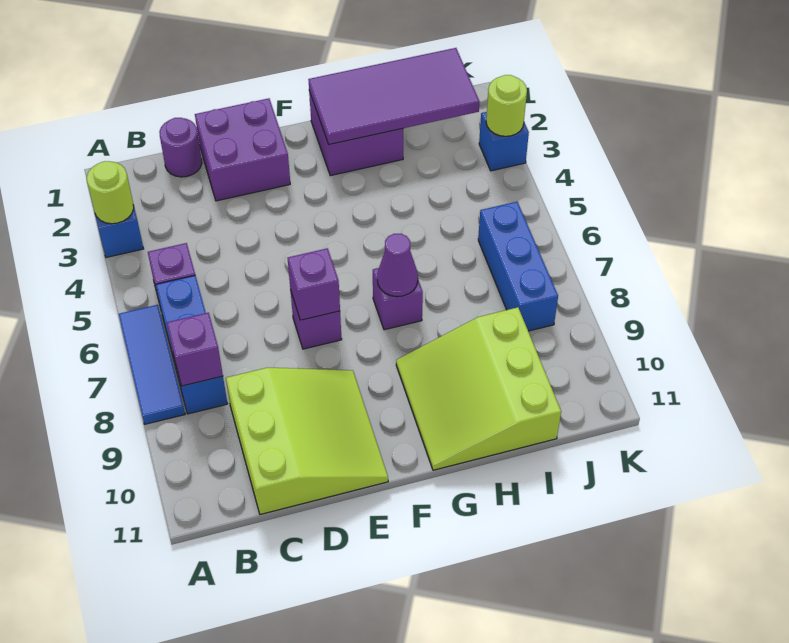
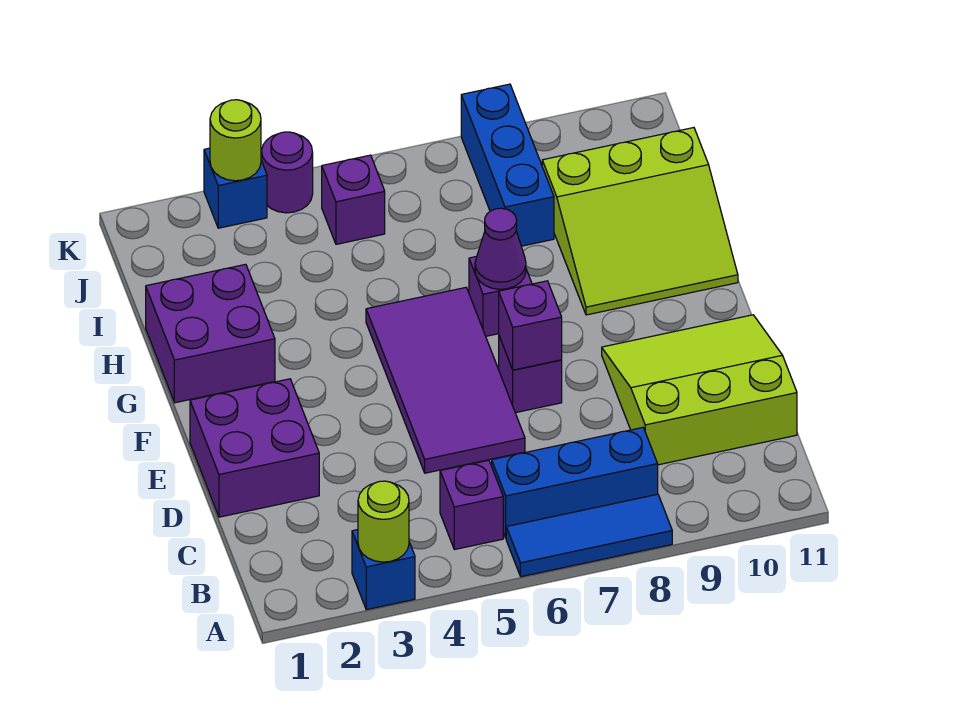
purple 1x1 brick [167,313,223,386] -> purple 1x1 brick moved to [322,155,385,244]
purple 1x1 round brick [159,118,202,177] -> purple 1x1 round brick moved to [262,132,313,213]
purple 2x4 tile [308,48,480,144] -> purple 2x4 tile moved to [366,288,525,473]
blue 1x3 brick [478,202,558,331] -> blue 1x3 brick turned to [461,84,554,246]

